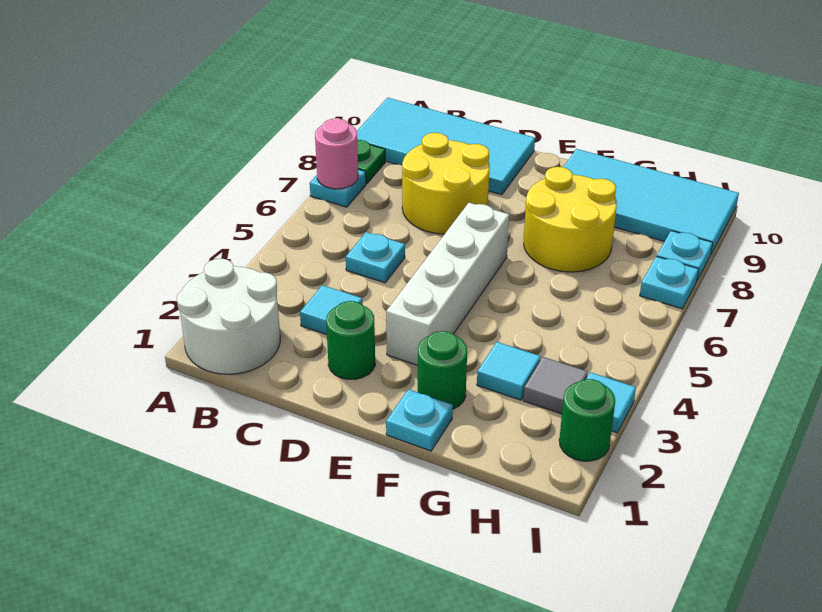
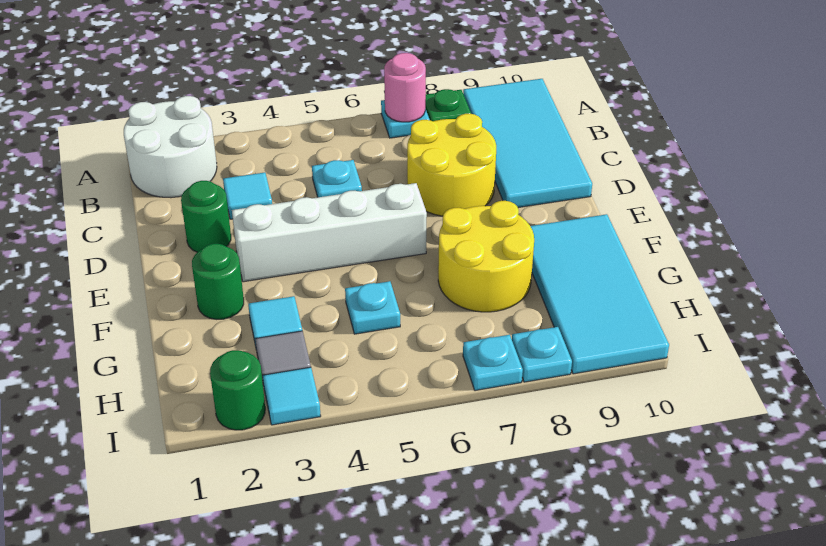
cyan 1x1 plate [386,389,453,451] -> cyan 1x1 plate moved to [345,281,400,334]

